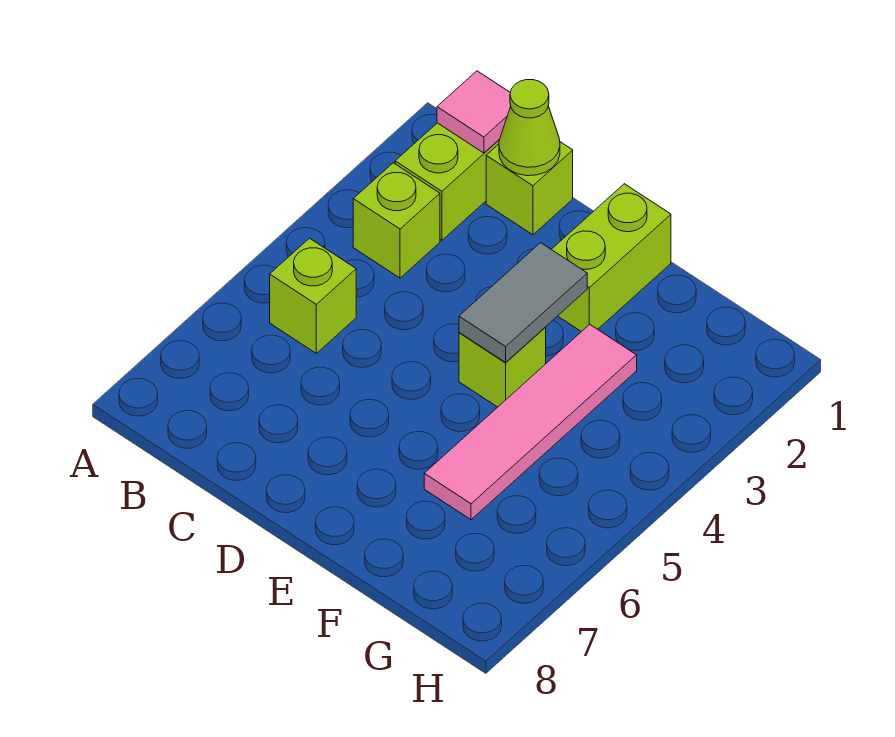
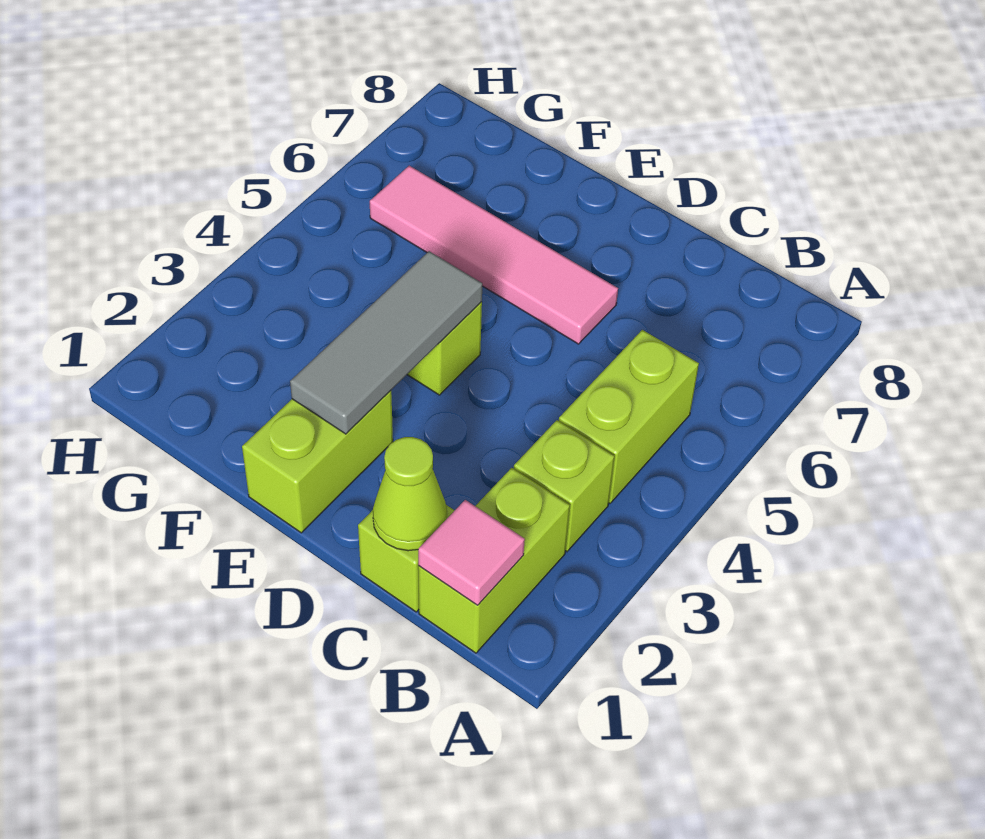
lime 1x1 brick [270,238,356,353] -> lime 1x2 brick [559,330,699,503]
grey 1x2 tile [459,243,587,362] -> grey 1x3 tile [290,251,482,434]
pink 1x4 tile [424,324,637,520] -> pink 1x4 tile turned to [370,166,618,344]

